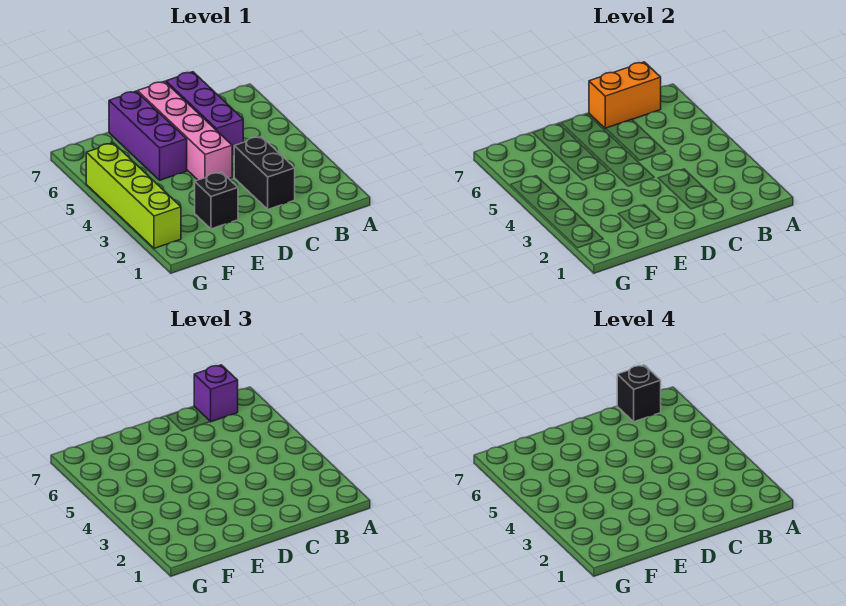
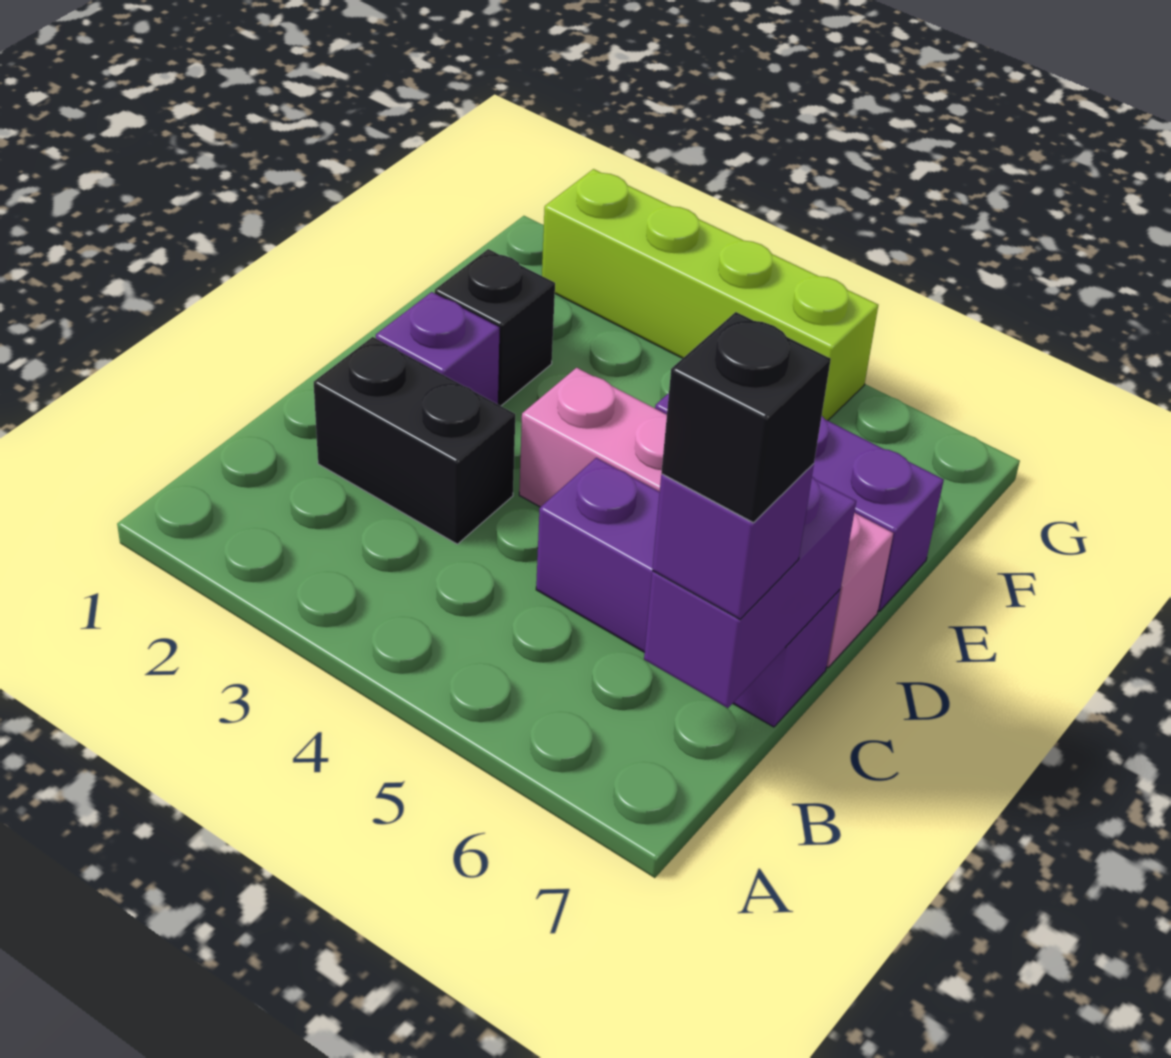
orange 1x2 brick [589,62,661,129] -> purple 1x2 brick [644,477,856,708]
none -> purple 1x1 brick [376,292,500,404]

